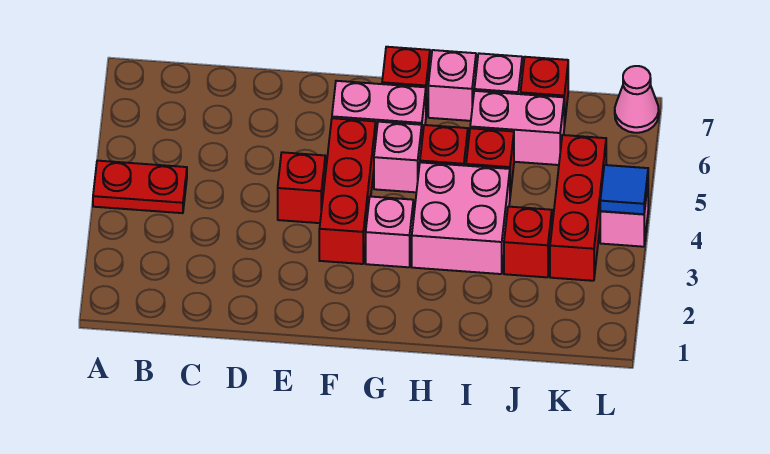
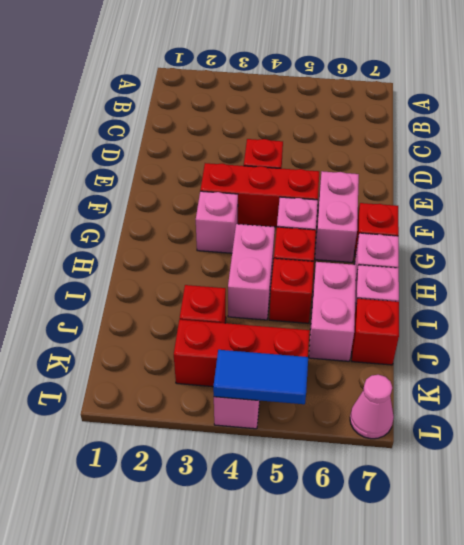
red 1x2 plate [93,161,187,213] -> none
pink 2x2 brick [412,162,510,274] -> pink 1x2 brick [228,224,275,320]
blue 1x1 tile [600,165,648,214] -> blue 1x2 tile [213,350,308,404]

